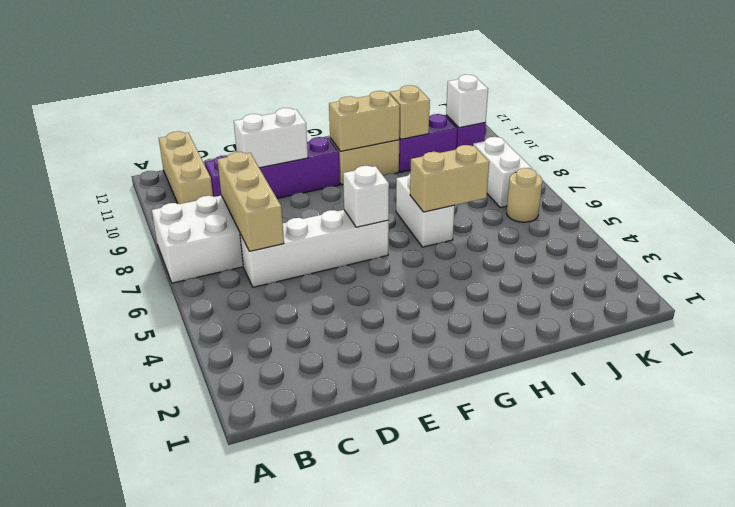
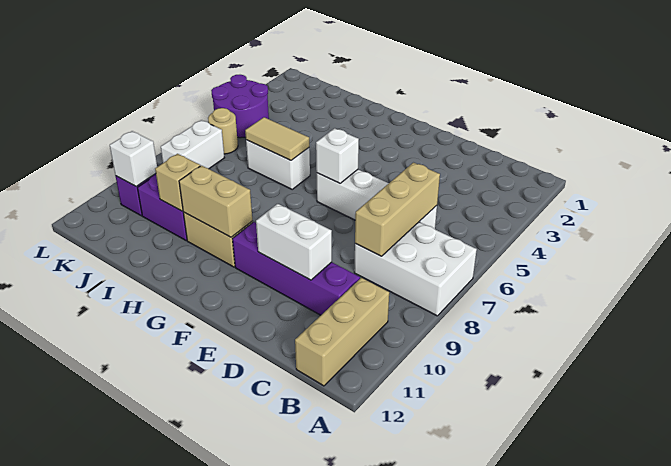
white 1x2 brick [396,174,455,247] -> white 1x2 brick turned to [246,140,310,189]
tan 1x2 brick [410,145,489,212] -> tan 1x2 tile [245,117,309,160]
none -> purple 2x2 round brick [211,75,269,138]

